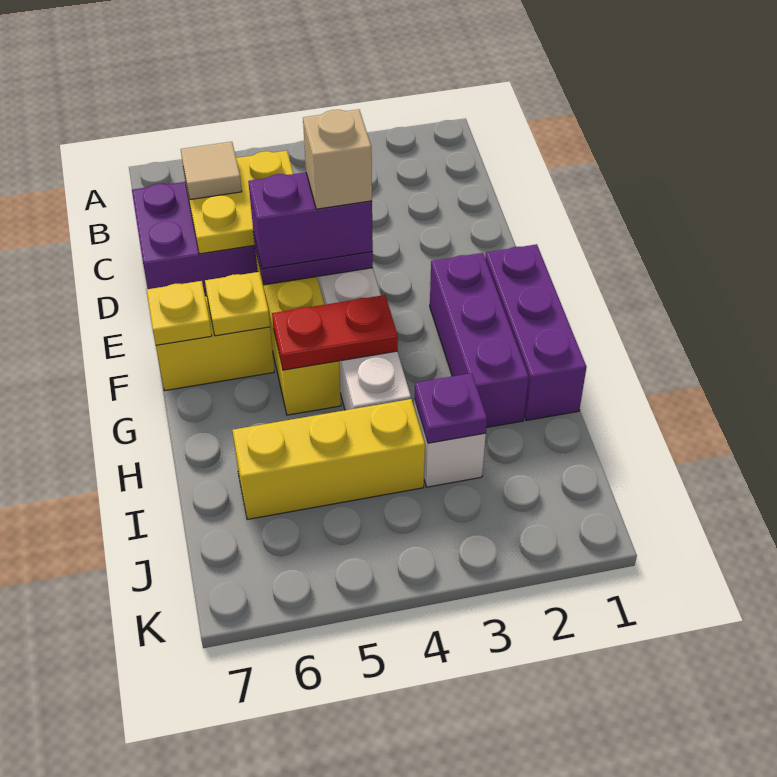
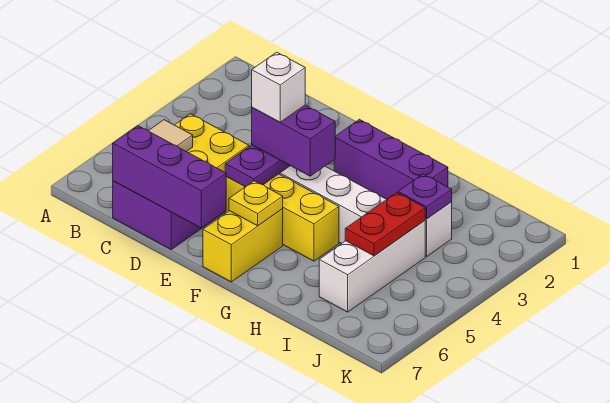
purple 1x2 brick [248,172,373,269] -> purple 1x2 brick turned to [252,105,335,176]
tan 1x1 brick [303,109,372,209] -> white 1x1 brick [252,52,305,122]
purple 1x3 brick [485,244,587,420] -> purple 1x3 brick moved to [113,126,226,228]
yellow 1x1 plate [147,281,212,345] -> none
red 1x2 plate [272,295,398,370] -> red 1x2 plate moved to [345,193,425,256]
yellow 1x3 brick [232,399,425,519] -> white 1x3 brick [319,221,425,312]

